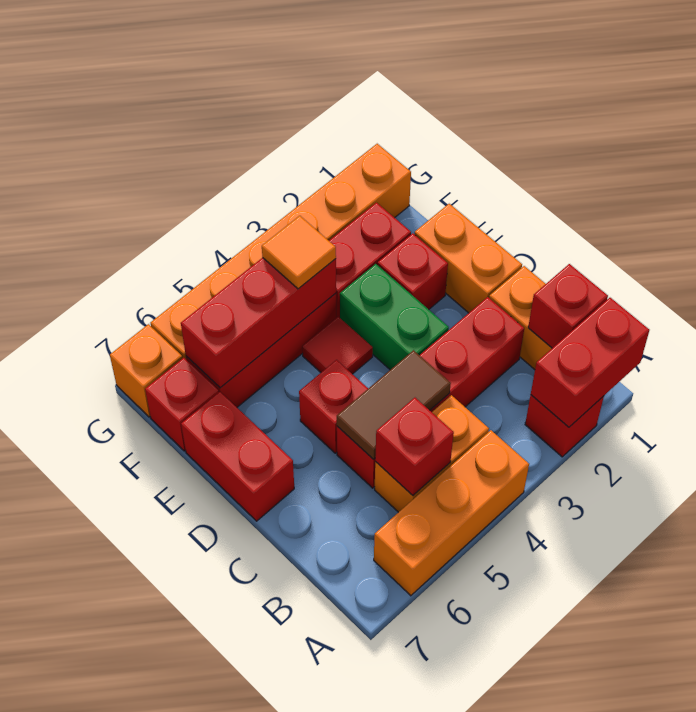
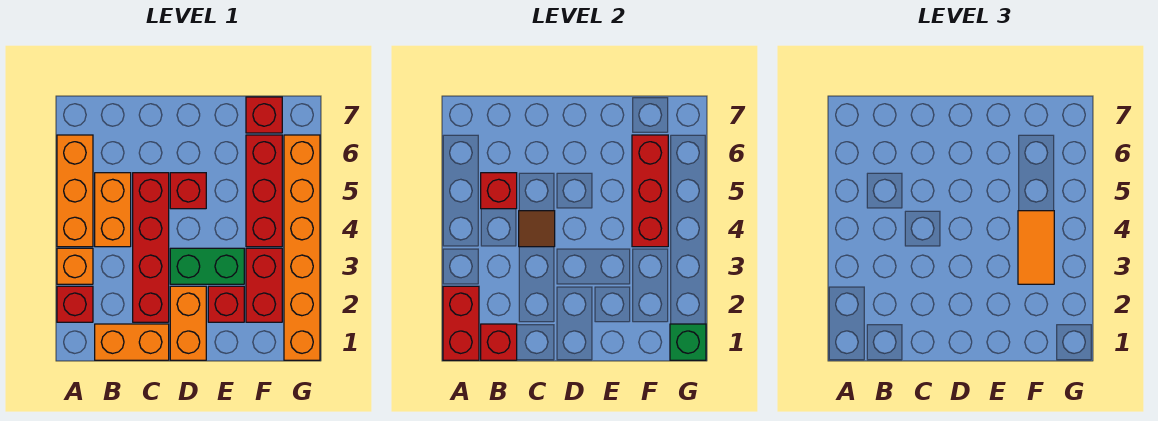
brown 1x2 tile [337,350,451,459] -> brown 1x1 tile [519,211,555,247]
orange 1x2 brick [414,204,522,313] -> orange 1x2 brick turned to [170,286,206,360]
red 1x2 brick [181,392,294,521] -> none
red 1x1 tile [302,317,373,374] -> none
orange 1x1 tile [262,216,336,289] -> orange 1x2 tile [1018,211,1054,284]
none -> green 1x1 brick [670,324,706,360]
orange 1x1 brick [110,324,182,417] -> orange 1x1 brick moved to [57,248,93,284]

